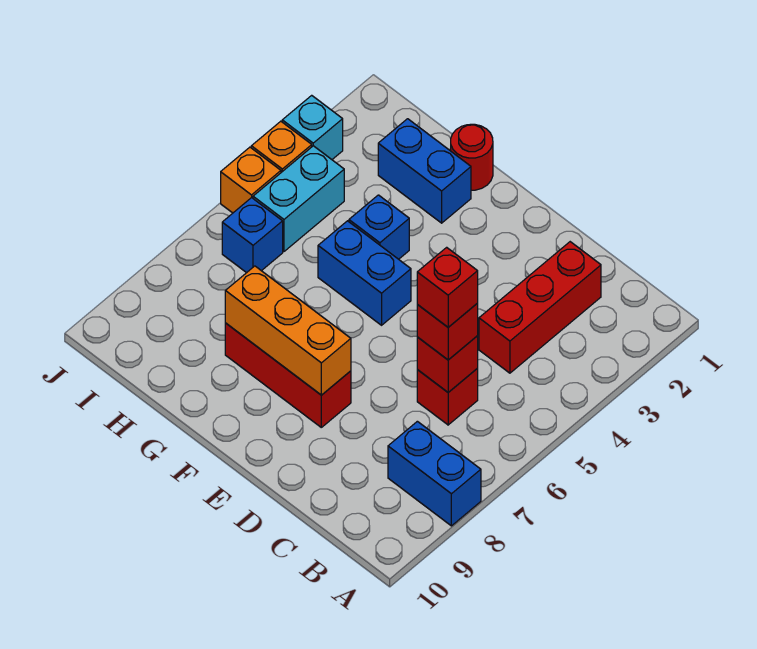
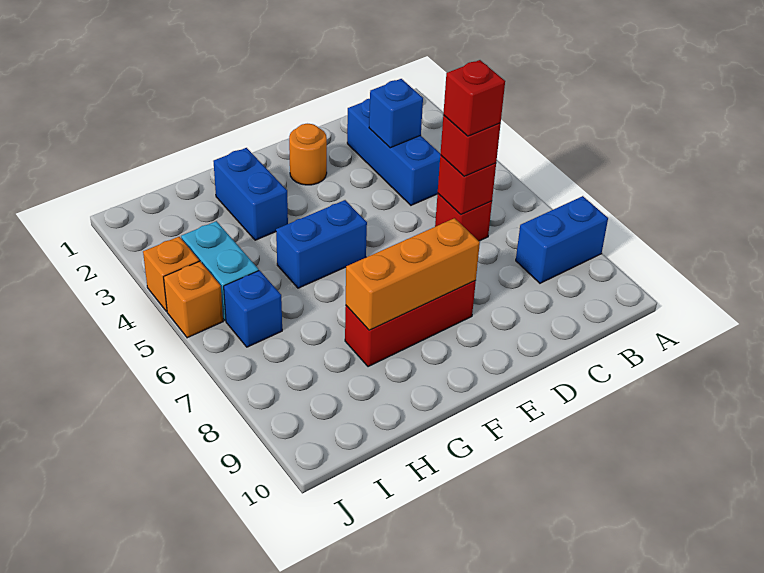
red 1x3 brick [479,242,601,373] -> blue 1x3 brick [347,99,440,205]
none -> orange 1x1 round brick [289,124,327,185]
red 1x1 round brick [451,124,493,190] -> none
blue 1x2 brick [378,119,471,223] -> blue 1x2 brick turned to [213,148,288,240]
blue 1x1 brick [349,195,409,259] -> blue 1x1 brick moved to [369,79,423,148]
cyan 1x1 brick [282,95,343,159] -> none

